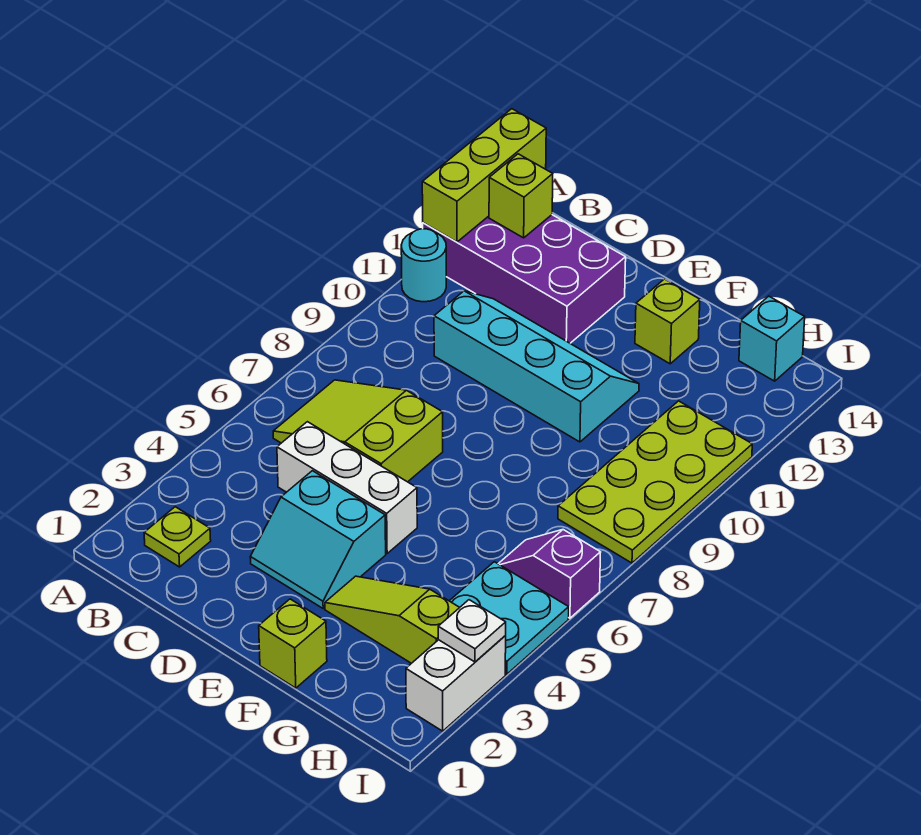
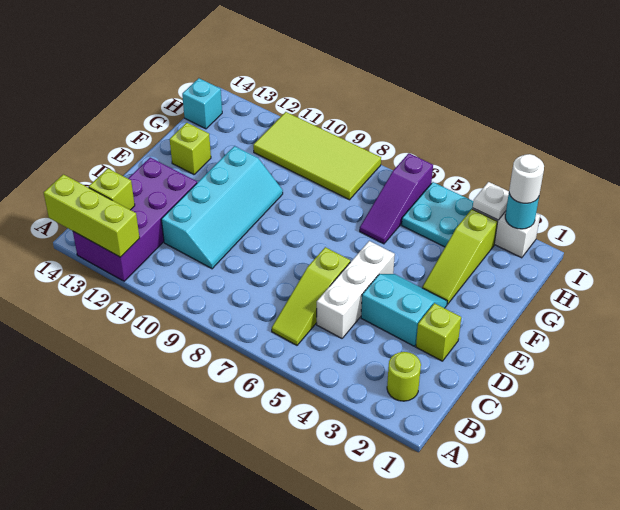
cyan 1x1 round brick [401,229,446,302] -> cyan 1x1 round brick moved to [505,194,539,229]
lime 1x1 plate [144,507,211,567] -> lime 1x1 round brick [387,352,421,401]
lime 2x3 slope [273,380,443,482] -> lime 1x3 slope [272,247,350,345]
cyan 2x4 slope [434,291,639,442] -> cyan 2x4 slope turned to [161,146,283,269]
cyan 2x2 slope [250,471,386,608] -> cyan 2x2 slope turned to [361,274,447,346]
lime 1x1 brick [259,599,327,688] -> lime 1x1 brick moved to [416,303,461,361]
purple 1x2 slope [499,530,601,618] -> purple 1x3 slope [360,153,433,244]
lime 2x4 plate [558,401,752,563] -> lime 2x4 tile [253,112,381,200]
none -> white 1x1 round brick [509,154,544,203]

